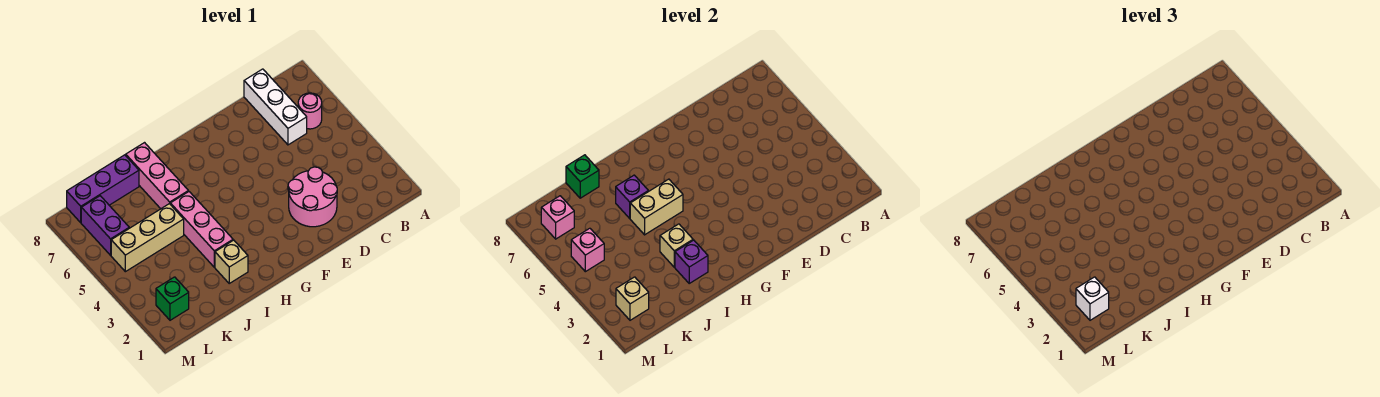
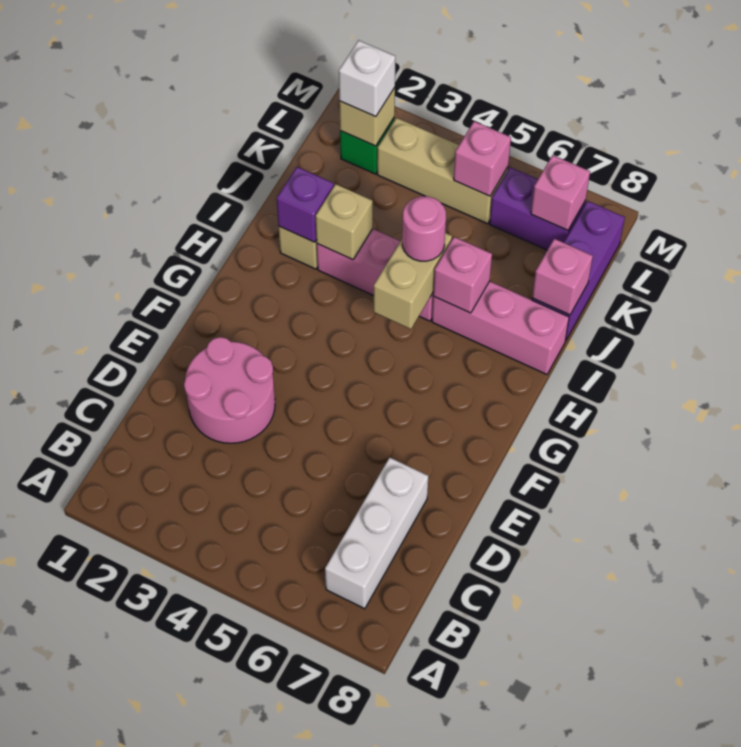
pink 1x1 round brick [298,93,322,129] -> pink 1x1 round brick moved to [402,196,446,261]
white 1x3 brick [244,69,307,145] -> white 1x3 brick turned to [325,458,428,609]
purple 1x1 brick [616,175,648,218] -> pink 1x1 brick [433,237,492,313]
tan 1x3 brick [111,204,184,272] -> tan 1x3 brick turned to [377,118,508,224]
green 1x1 brick [566,155,599,198] -> pink 1x1 brick [532,239,593,315]

